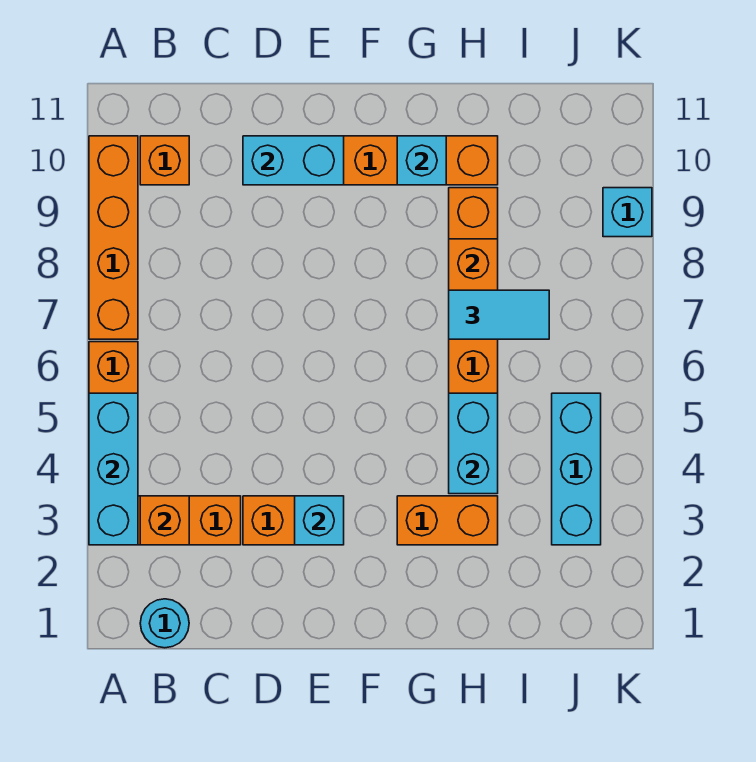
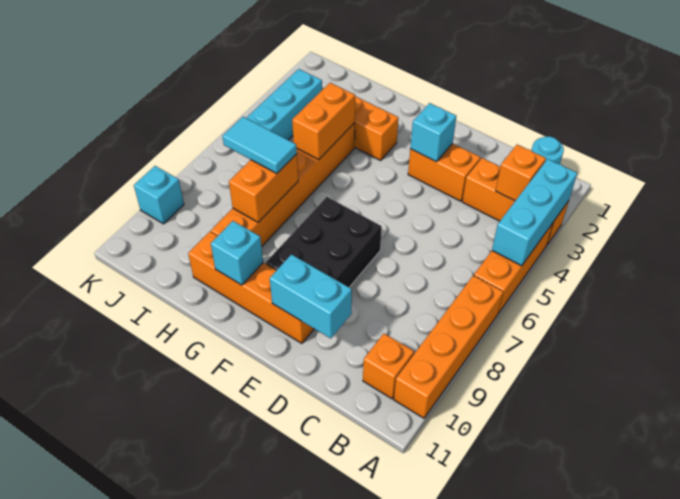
none -> black 2x3 brick [266,197,382,287]
cyan 1x2 brick [449,393,498,494] -> orange 1x2 brick [292,83,355,160]

